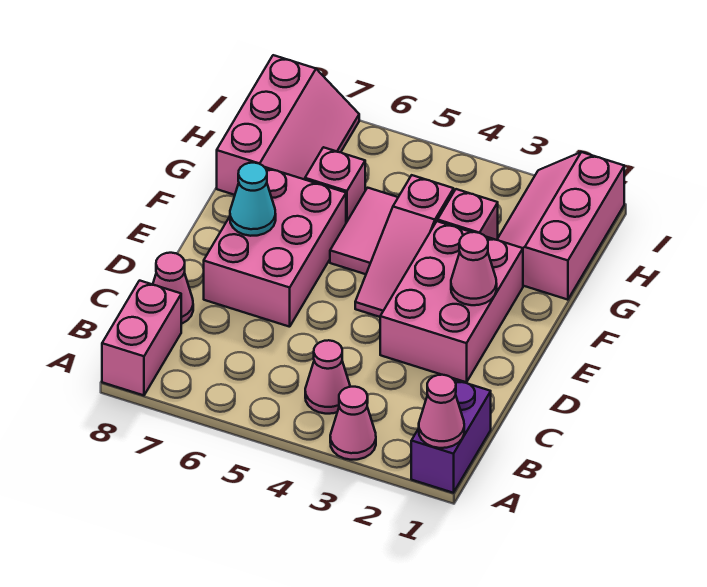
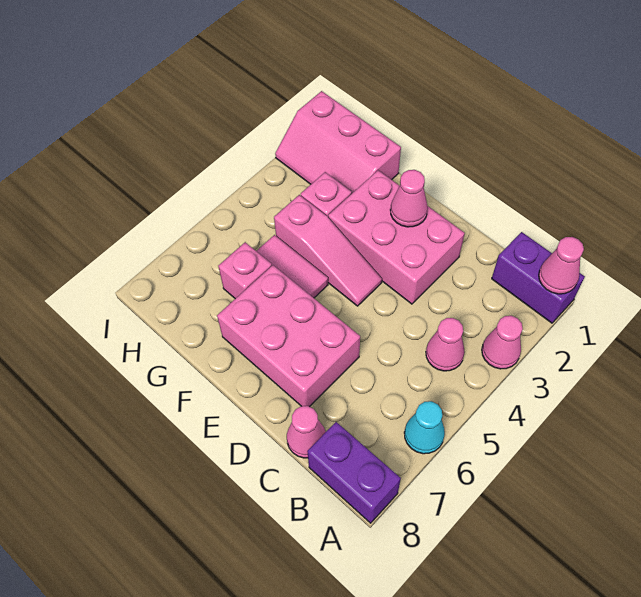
pink 1x2 brick [102,281,181,395] -> purple 1x2 brick [307,422,401,523]
cyan 1x1 cone [230,163,276,236] -> cyan 1x1 cone moved to [404,401,445,454]
pink 2x3 slope [217,55,359,195] -> none

